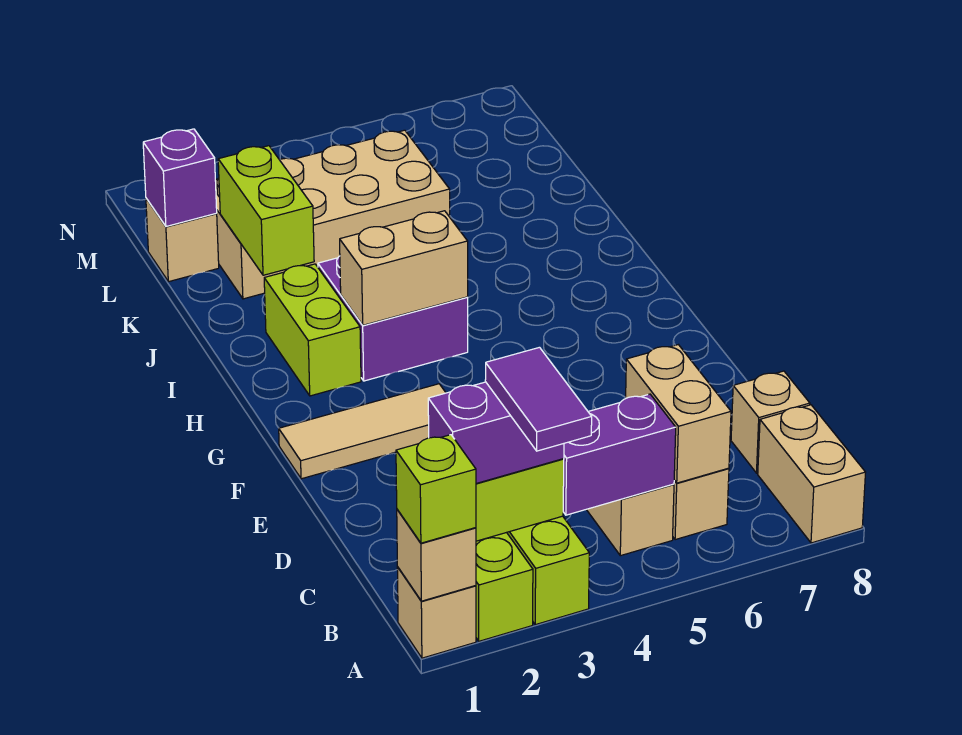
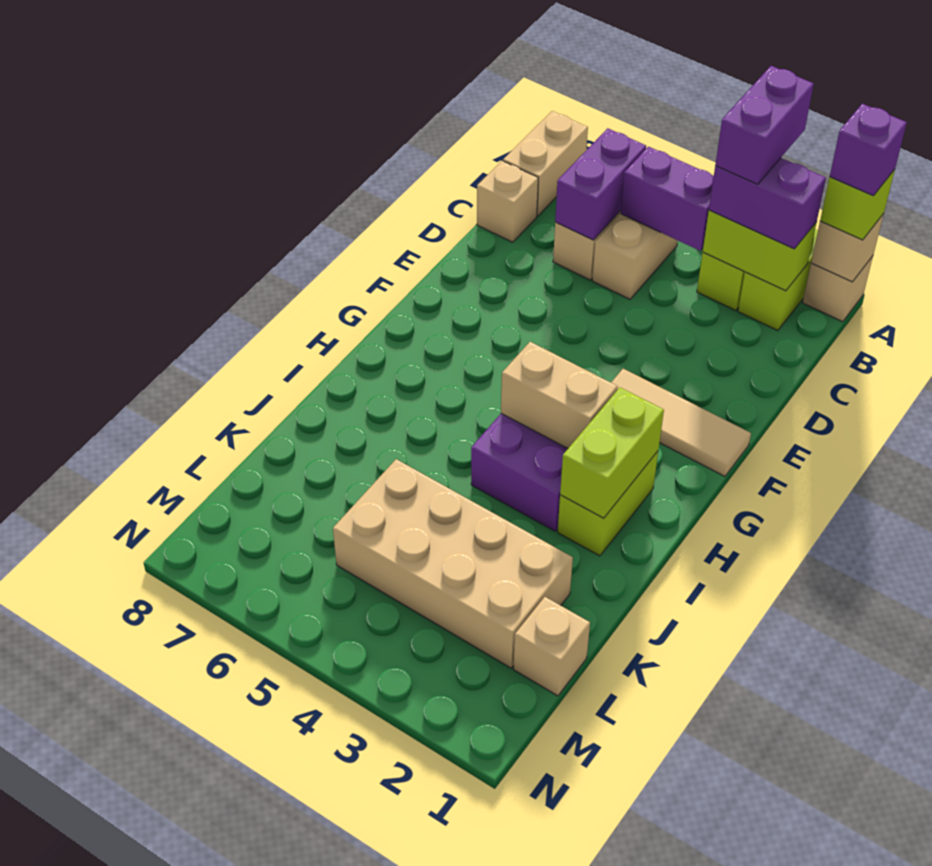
purple 1x2 tile [485,347,592,451] -> purple 1x2 brick [715,66,814,184]
tan 1x2 brick [626,345,731,483] -> purple 1x2 brick [555,128,646,240]
lime 1x2 brick [218,146,314,275] -> lime 1x2 brick moved to [560,388,664,518]
purple 1x1 brick [143,129,217,226] -> purple 1x1 brick moved to [830,104,907,196]

